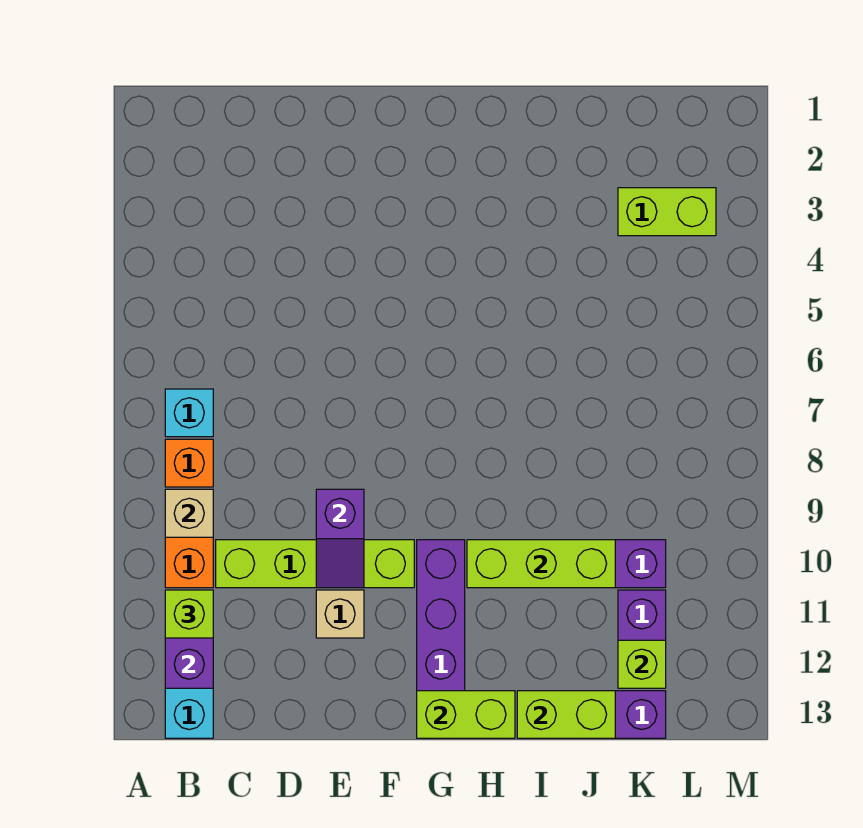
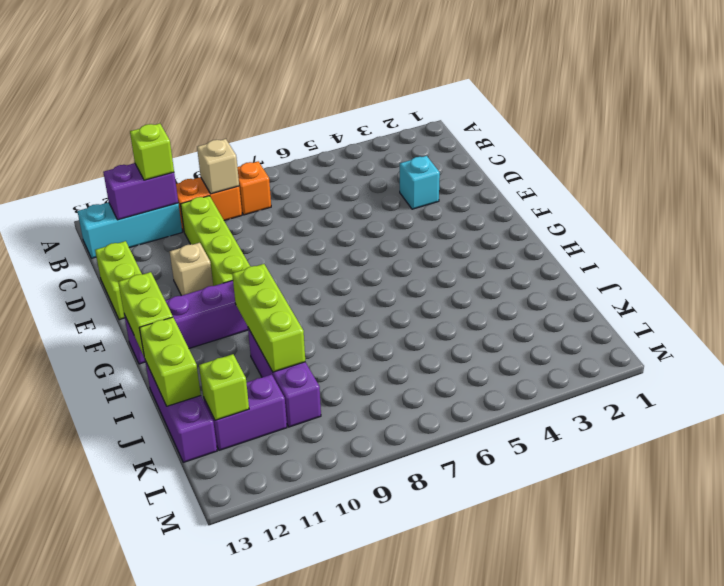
cyan 1x1 brick [165,389,213,437] -> cyan 1x1 brick moved to [400,156,440,209]
purple 1x2 slope [316,489,364,588] -> none
lime 1x2 brick [618,188,716,236] -> lime 1x2 brick moved to [95,241,142,320]

